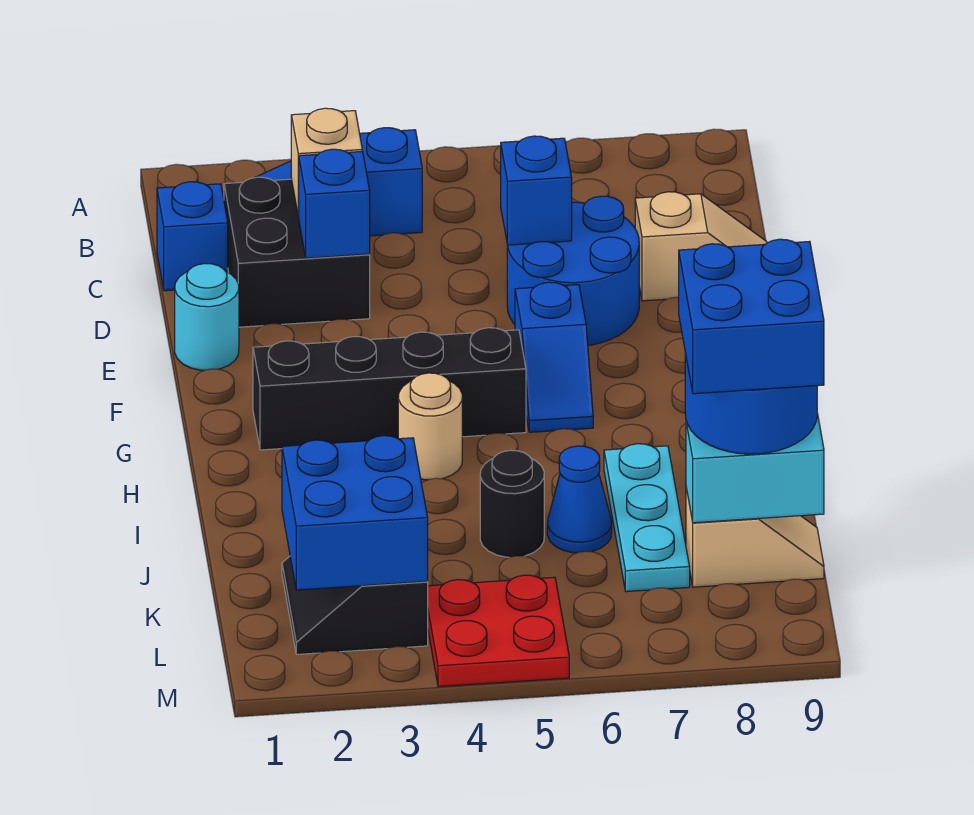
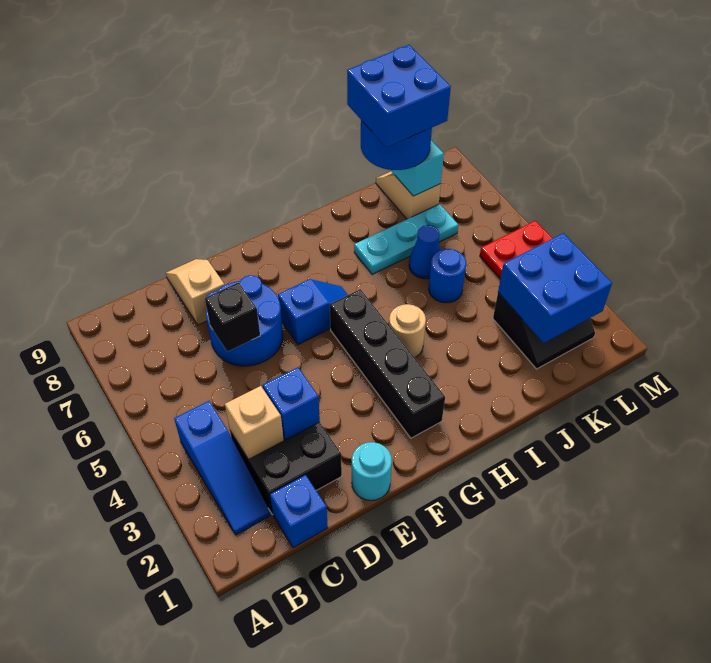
blue 1x1 brick [501,136,572,245] -> black 1x1 brick [205,282,260,352]
black 1x1 round brick [480,450,544,557] -> blue 1x1 round brick [429,249,466,303]

